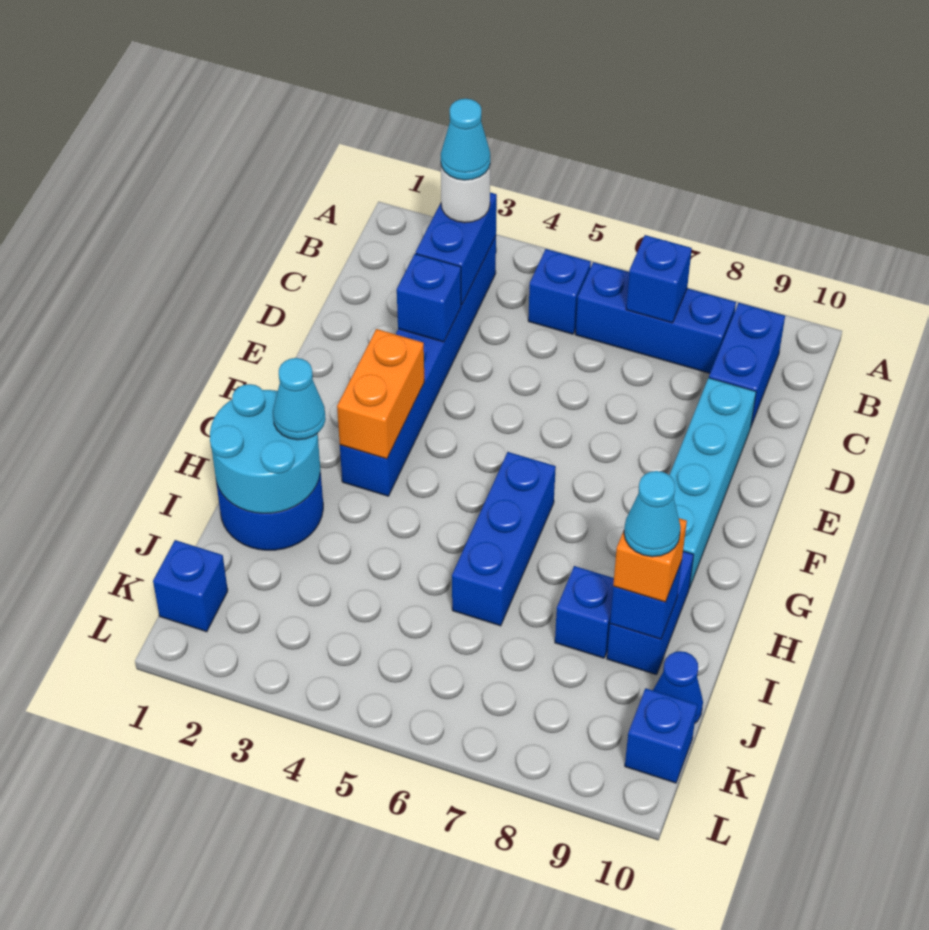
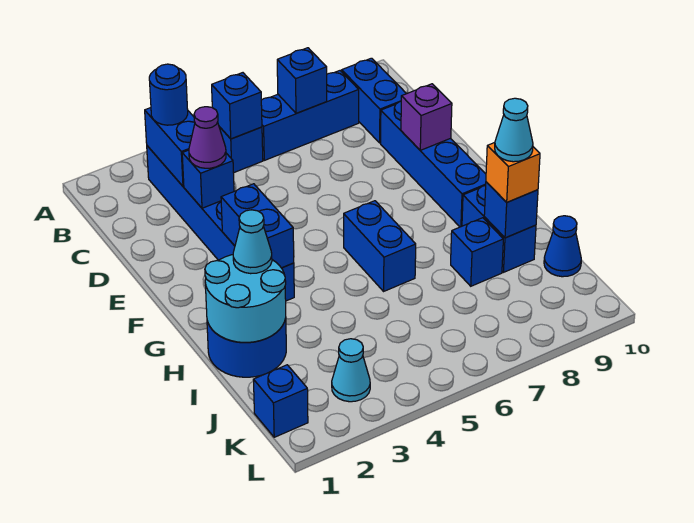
white 1x1 round brick [441,166,490,223] -> blue 1x1 round brick [149,64,188,125]
cyan 1x1 cone [441,99,490,180] -> cyan 1x1 cone moved to [332,339,370,402]
none -> purple 1x1 cone [189,107,226,168]
cyan 1x4 brick [669,378,756,588] -> blue 1x4 brick [381,101,486,227]
none -> purple 1x1 brick [401,84,452,150]
orange 1x2 brick [337,329,424,459] -> blue 1x2 brick [221,184,294,268]
blue 1x3 brick [452,452,556,626] -> blue 1x2 brick [344,201,416,291]
blue 1x1 brick [625,688,697,783] -> blue 1x1 brick moved to [212,73,262,139]

